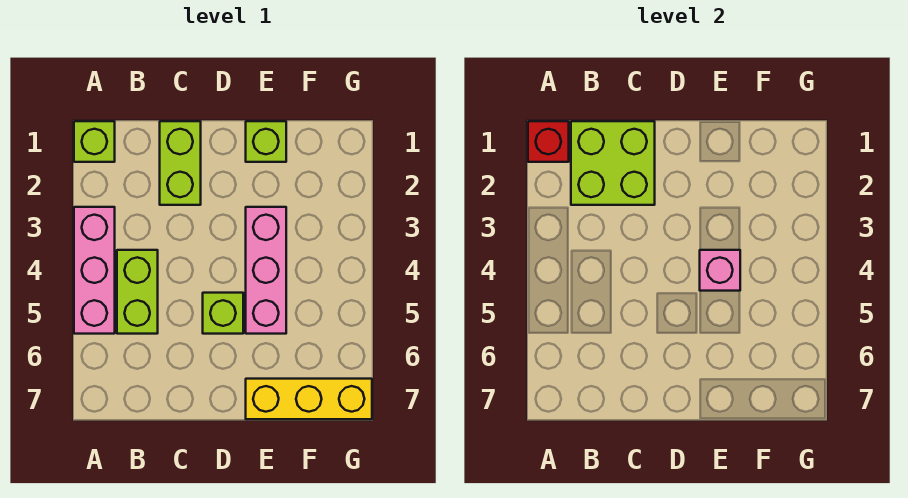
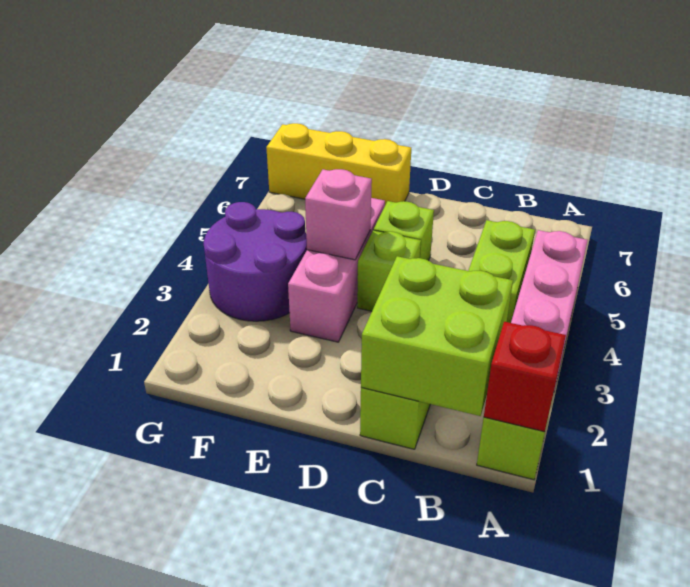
lime 1x1 brick [246,121,286,162] -> lime 1x1 brick moved to [357,231,421,311]
none -> purple 2x2 round brick [203,202,307,321]

